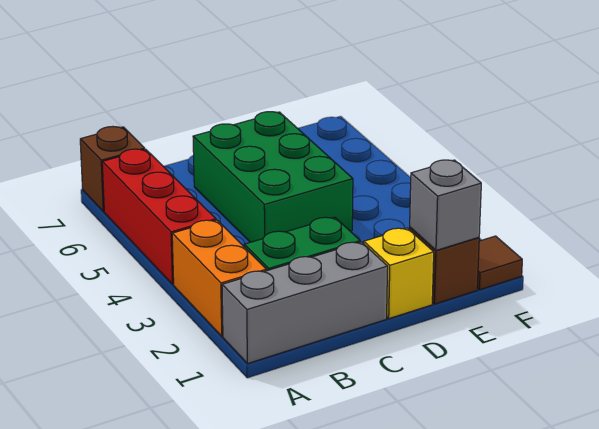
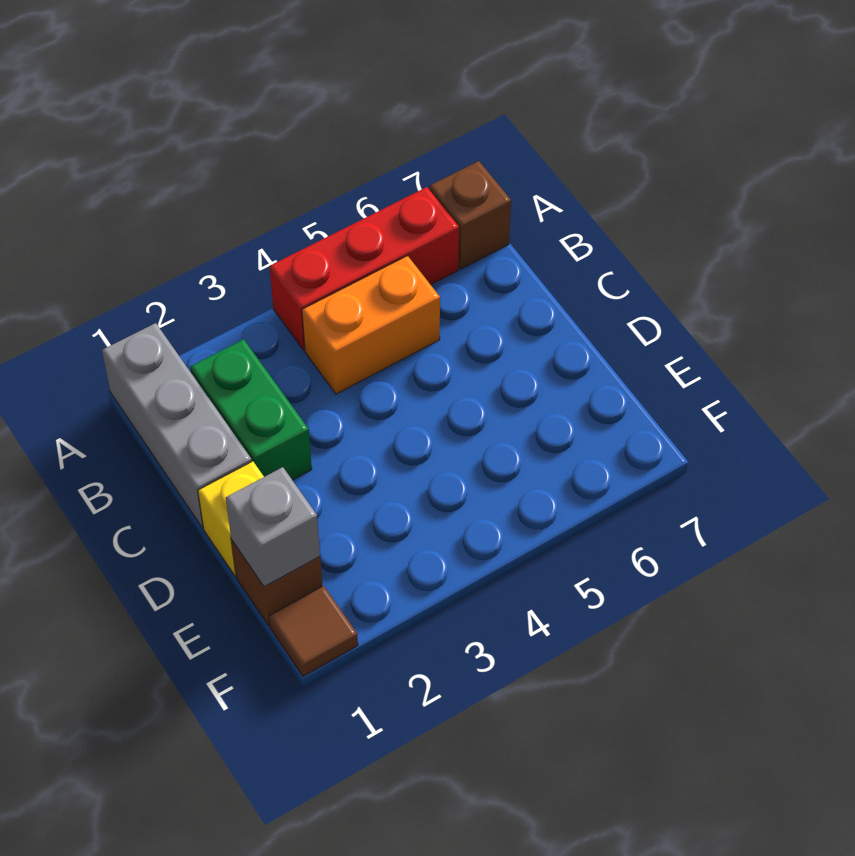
orange 1x2 brick [172,220,267,336] -> orange 1x2 brick moved to [302,256,440,394]
green 2x3 brick [193,112,353,242] -> none

